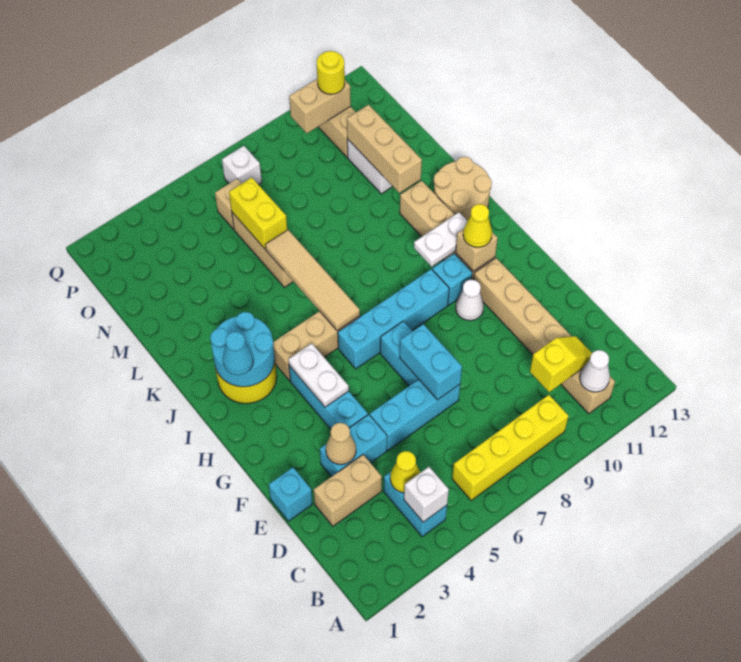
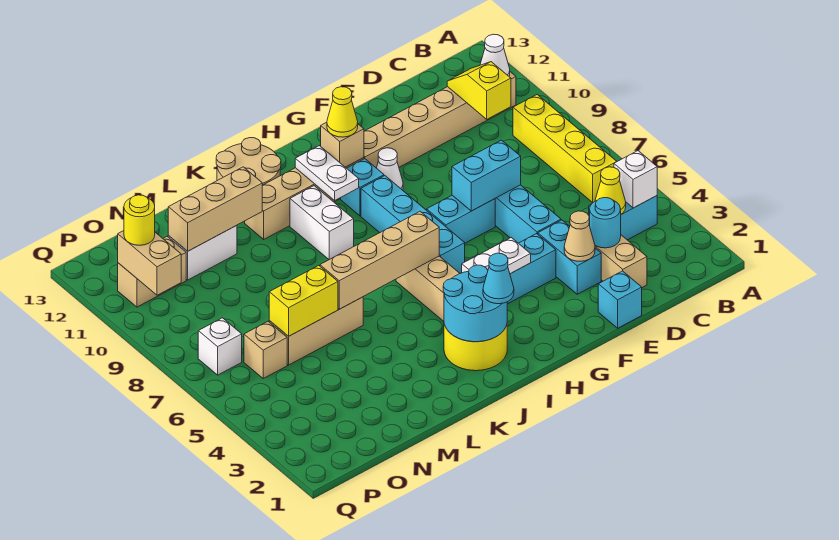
none -> cyan 1x1 round brick [590,198,621,248]
tan 1x4 tile [265,230,360,330] -> tan 1x4 brick [320,211,439,309]
none -> white 1x2 brick [290,186,354,259]

